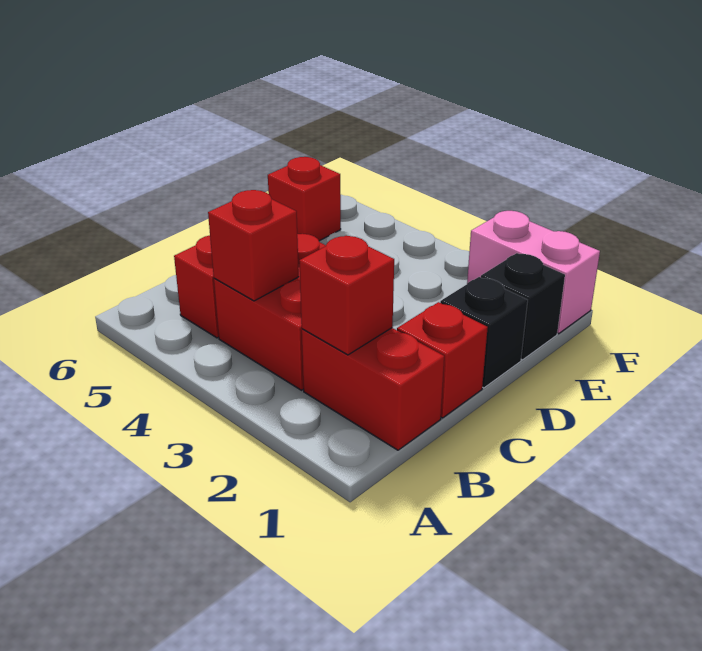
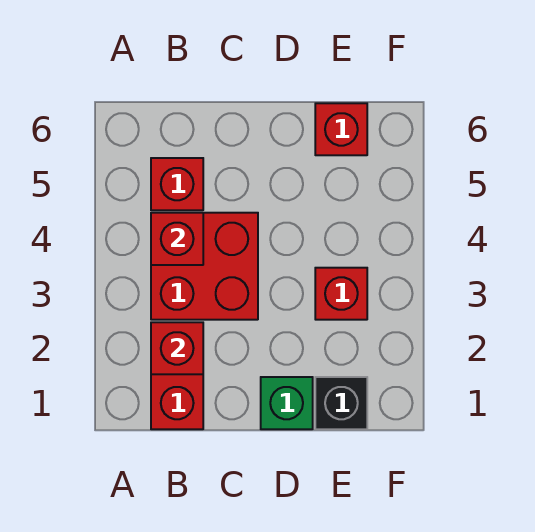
red 1x1 brick [397,302,488,418] -> red 1x1 brick moved to [315,268,367,320]
black 1x1 brick [440,277,528,388] -> green 1x1 brick [261,377,313,429]
pink 1x2 brick [467,211,600,334] -> none

